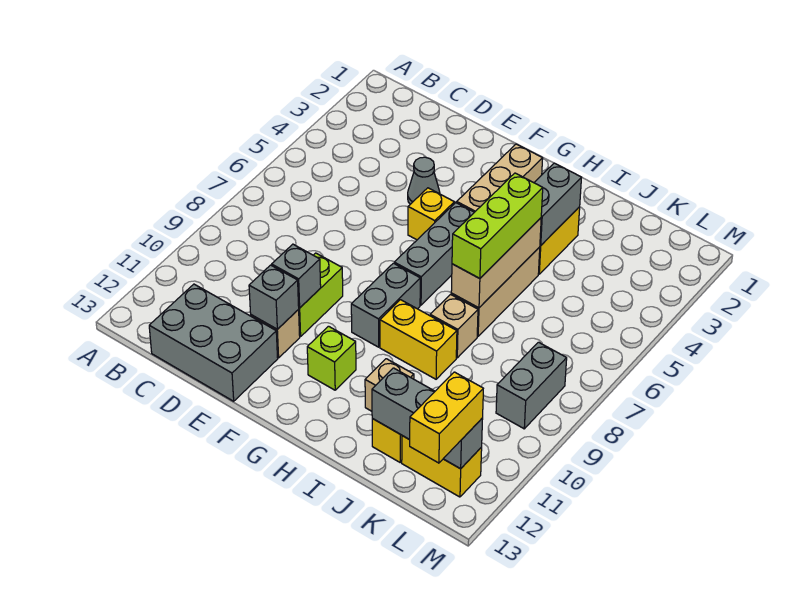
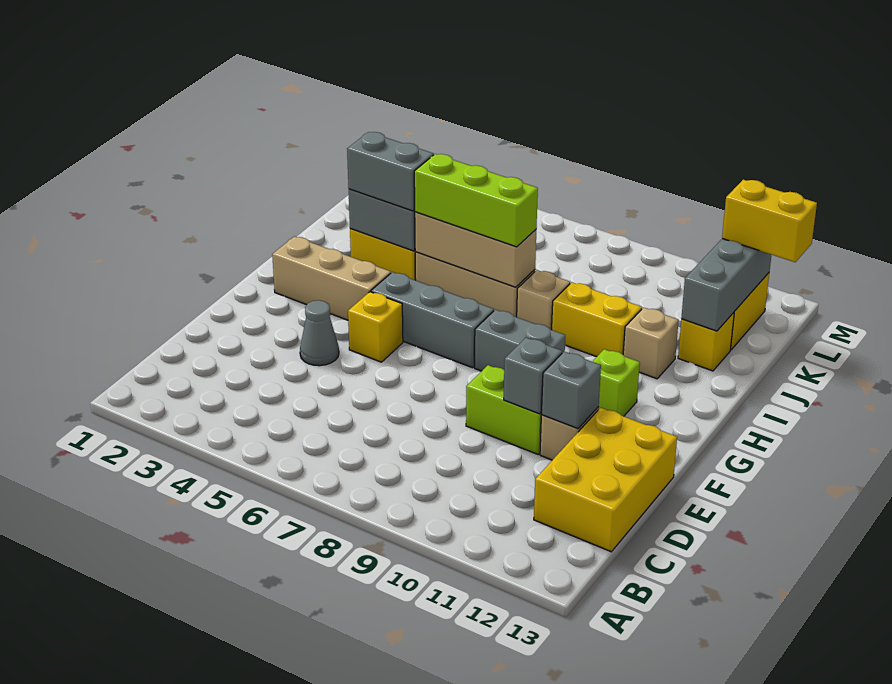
grey 2x3 brick [149,284,278,401] -> yellow 2x3 brick [534,408,677,552]
yellow 1x2 brick [380,300,457,379] -> yellow 1x2 brick turned to [552,282,642,357]
grey 1x2 brick [496,342,567,429] -> grey 1x2 brick moved to [347,132,434,211]

